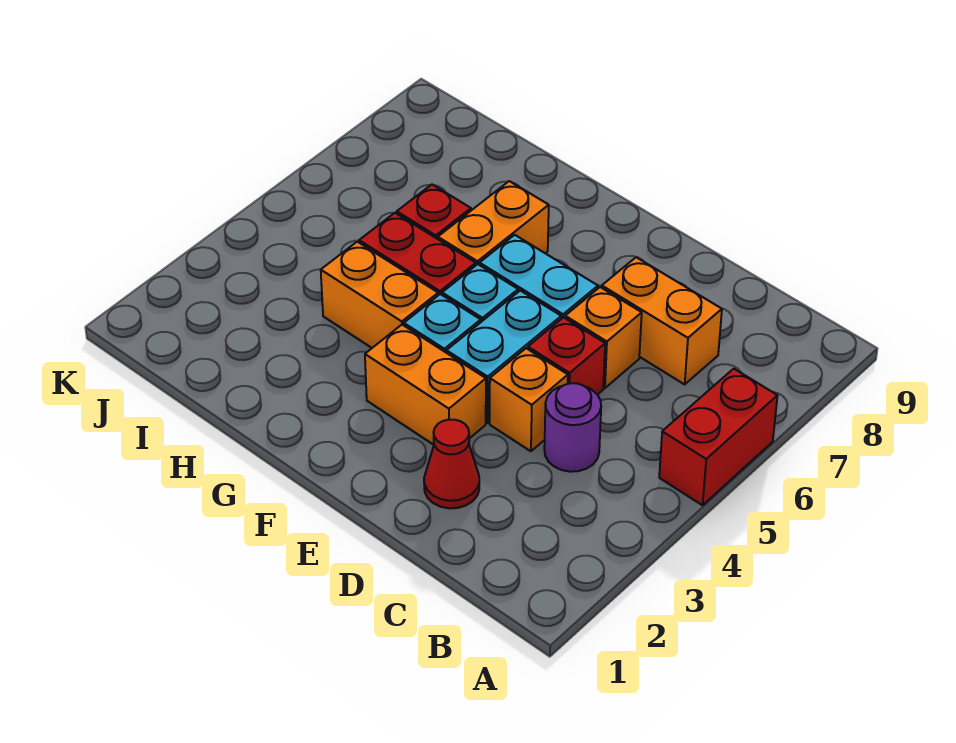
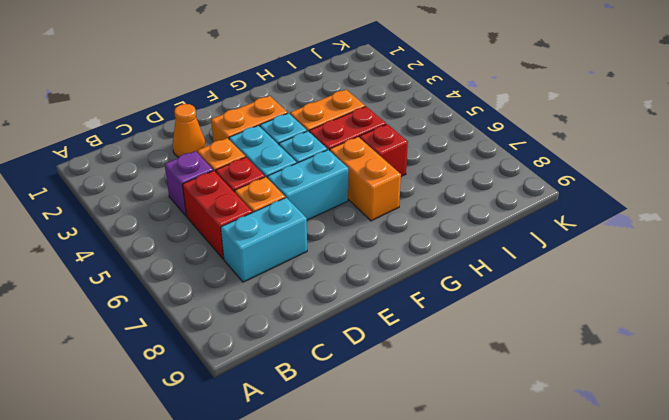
red 1x2 brick [659,369,777,505] -> red 1x2 brick moved to [182,171,252,259]
purple 1x1 round brick [544,383,601,472] -> purple 1x1 brick [165,151,213,216]
orange 1x2 brick [602,257,722,384] -> cyan 1x2 brick [221,198,307,282]
red 1x1 cone [424,420,479,508] -> orange 1x1 cone [173,104,206,157]

